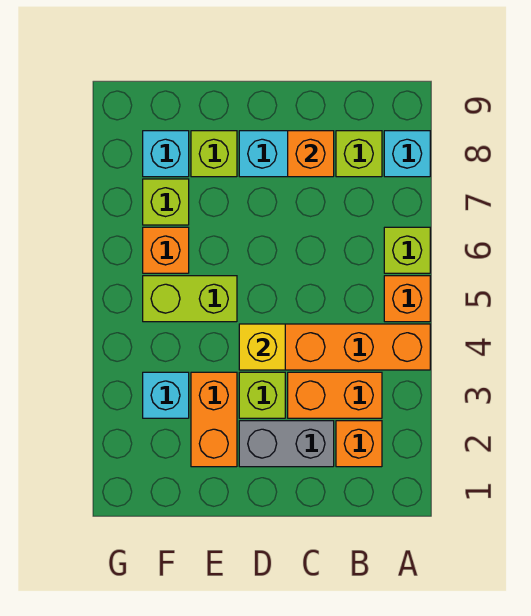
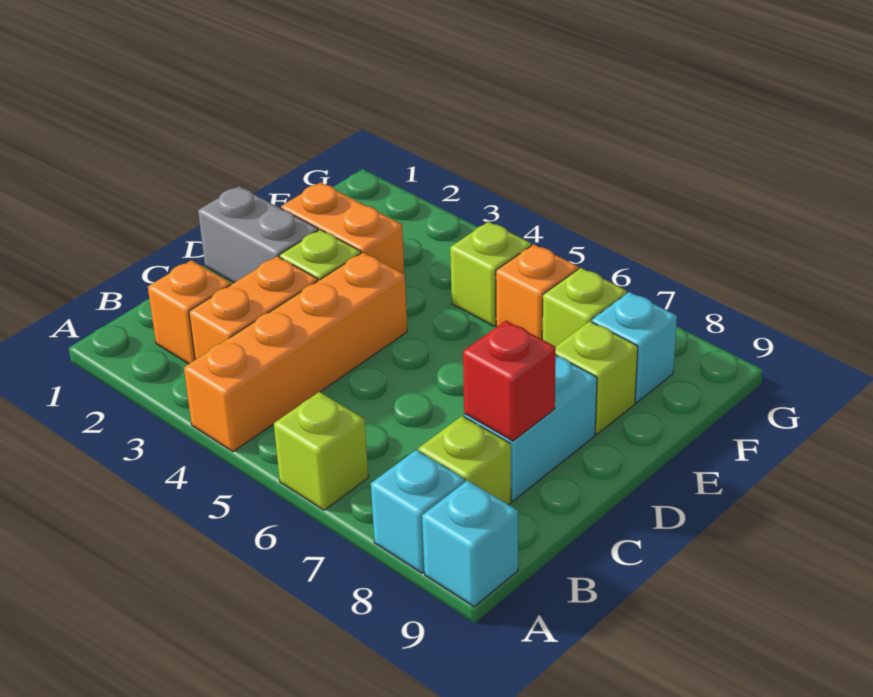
orange 1x1 brick [384,276,430,322] -> none
grey 1x2 brick [239,421,334,467] -> grey 1x2 brick turned to [198,186,318,283]
orange 1x1 brick [288,131,334,177] -> red 1x1 brick [463,321,556,441]
yellow 1x1 brick [239,324,285,370] -> none
lime 1x2 brick [143,276,237,322] -> lime 1x1 brick [450,222,531,326]
cyan 1x1 brick [143,372,189,418] -> cyan 1x1 brick moved to [422,480,518,607]

